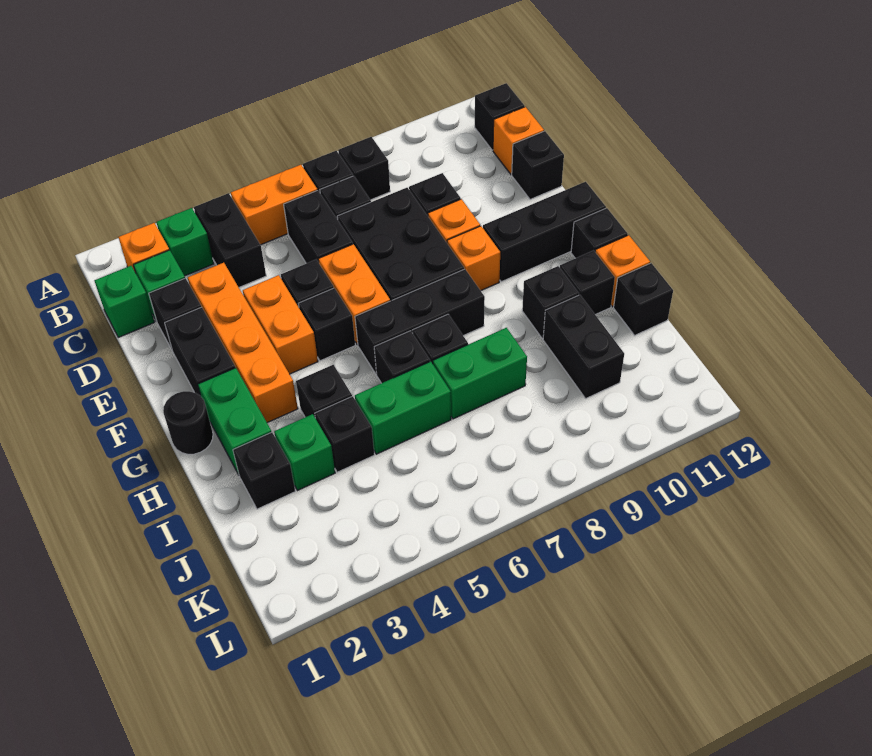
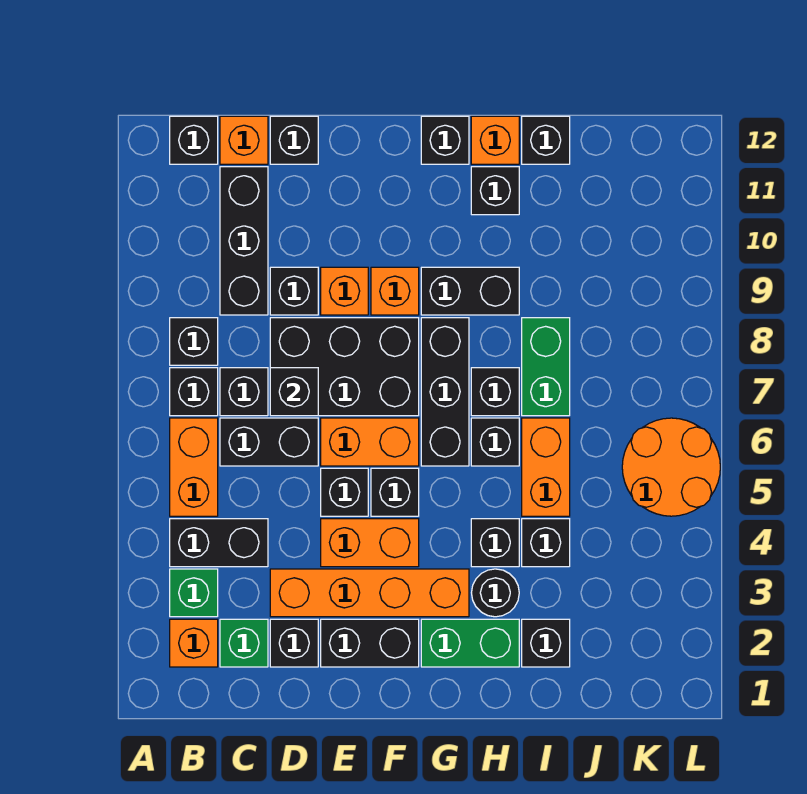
green 1x1 brick [94,266,154,337] -> none
black 1x3 brick [483,182,606,282] -> black 1x3 brick moved to [220,167,268,315]
black 1x1 round brick [163,391,213,454] -> black 1x1 round brick moved to [472,569,519,617]
black 1x1 brick [522,266,579,338] -> black 1x1 brick moved to [270,368,318,416]
green 1x1 brick [274,414,335,491] -> none
green 1x2 brick [355,361,451,454] -> orange 1x2 brick [522,418,570,516]
black 1x2 brick [543,295,624,398] -> black 1x2 brick moved to [421,267,519,315]
none -> orange 2x2 round brick [622,418,720,516]

